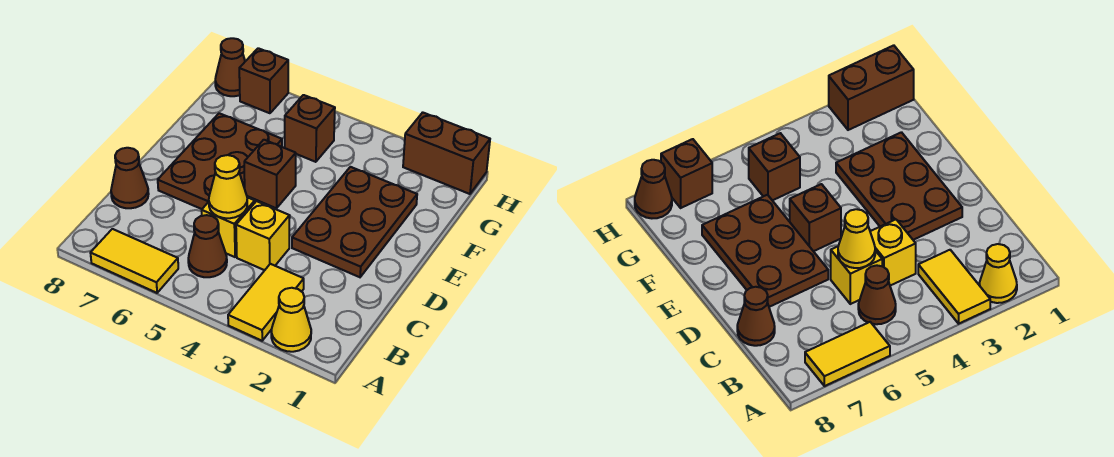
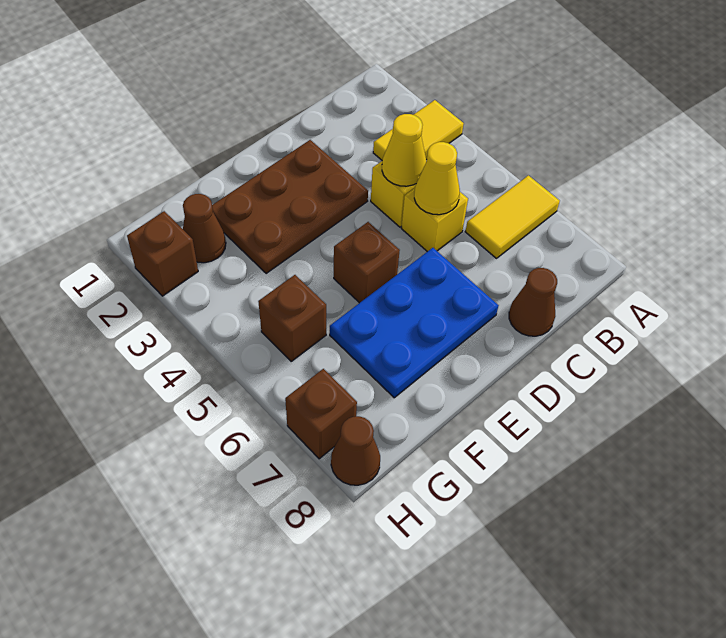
yellow 1x1 cone [271,288,311,352] -> yellow 1x1 cone moved to [382,114,427,186]
yellow 1x2 tile [91,229,178,293] -> yellow 1x2 tile turned to [465,175,560,258]
brown 1x1 cone [188,215,227,277] -> brown 1x1 cone moved to [183,194,226,263]
brown 2x3 plate [158,113,282,209] -> blue 2x3 plate [330,248,499,398]
brown 1x2 brick [403,112,490,194] -> brown 1x1 brick [127,211,198,296]

